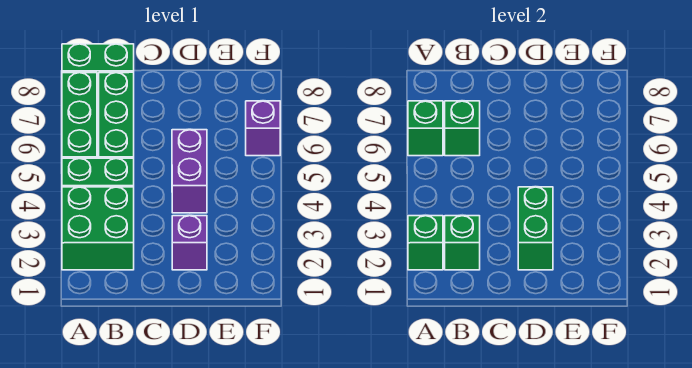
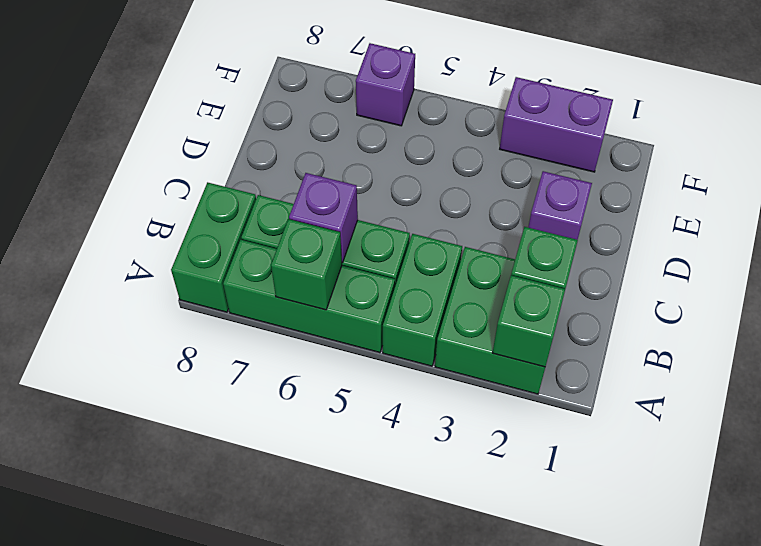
green 1x1 brick [445,101,480,156] -> purple 1x1 brick [289,173,358,263]
green 1x2 brick [518,187,553,270] -> none
purple 1x2 brick [172,130,207,213] -> purple 1x2 brick moved to [500,77,613,172]

